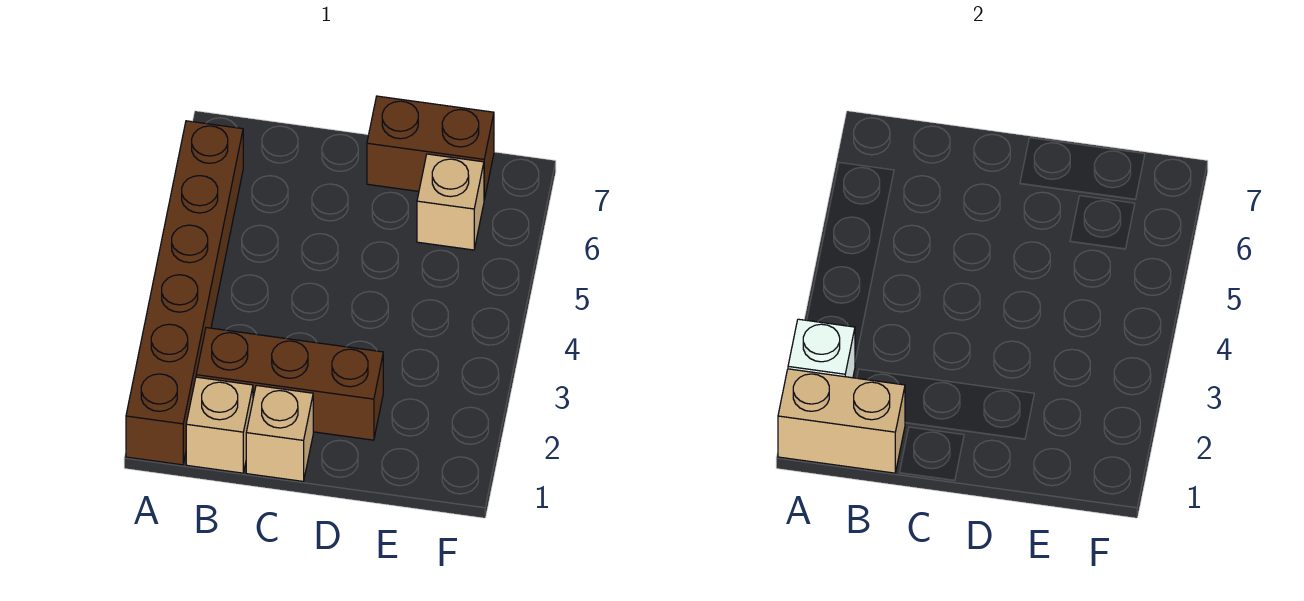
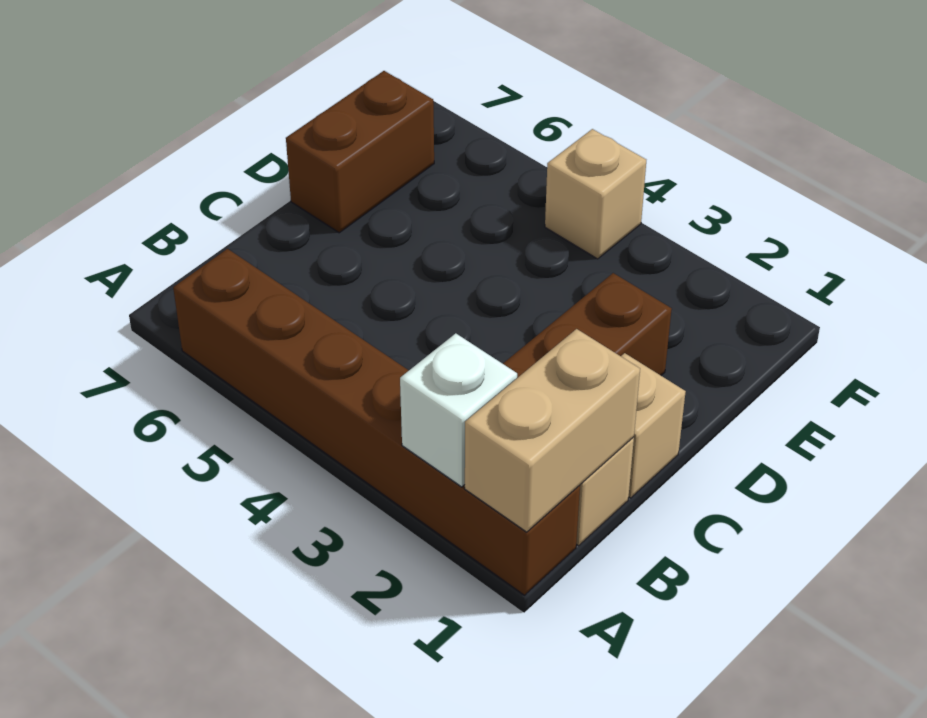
tan 1x1 brick [417,154,484,250] -> tan 1x1 brick moved to [545,129,646,259]

